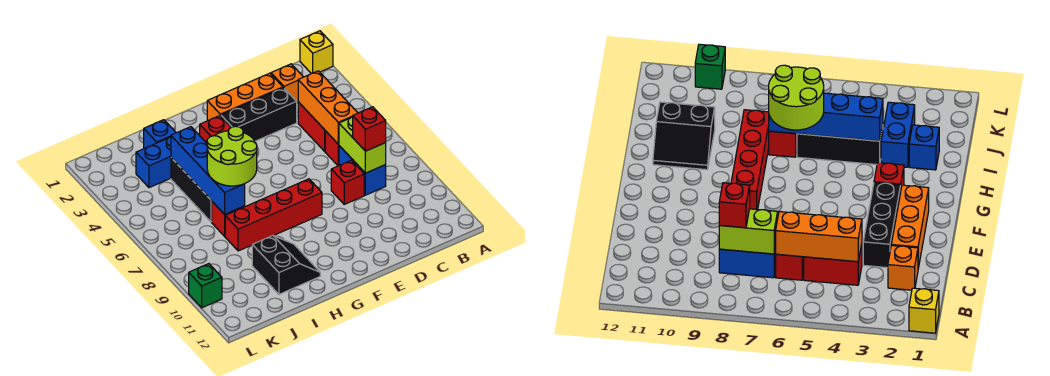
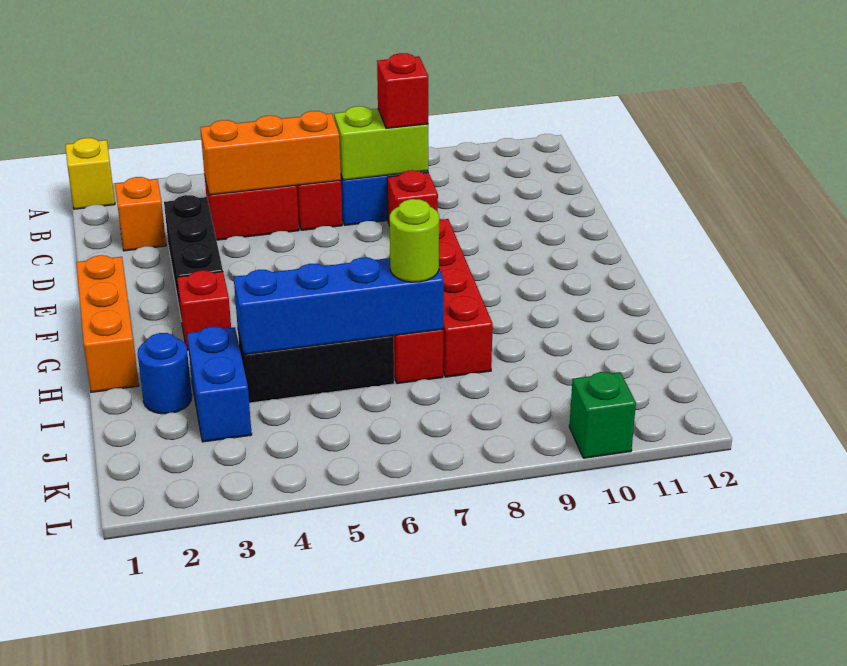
orange 1x3 brick [207,73,283,121] -> orange 1x3 brick moved to [76,255,139,392]
lime 2x2 round brick [207,126,257,186] -> lime 1x1 round brick [390,199,439,282]
black 2x2 slope [252,236,320,294] -> none
blue 1x1 brick [144,120,176,148] -> blue 1x1 round brick [138,333,192,414]

